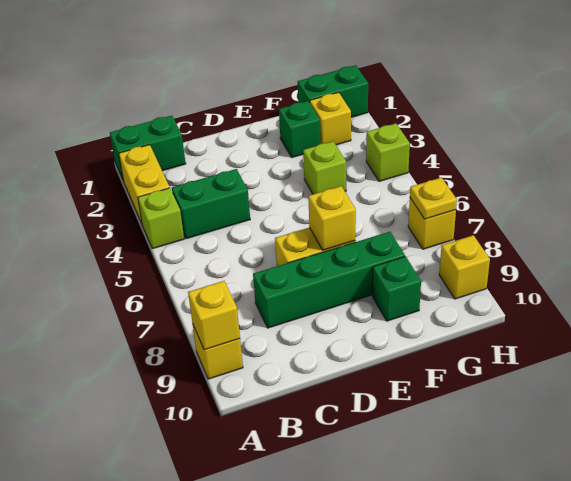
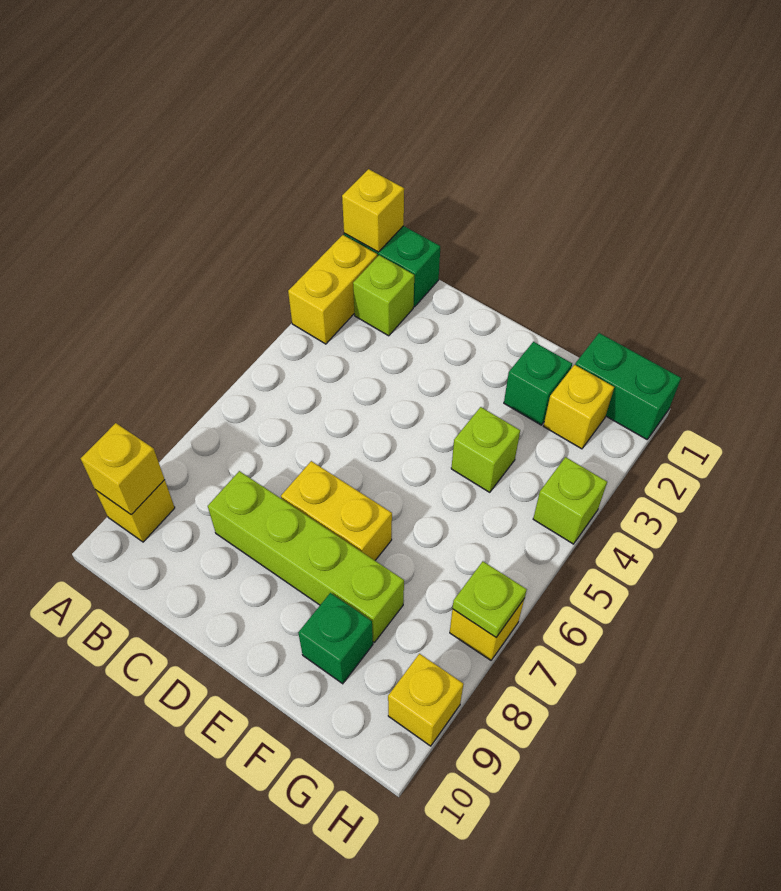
lime 1x1 brick [138,188,184,249] -> lime 1x1 brick moved to [353,255,414,336]
green 1x2 brick [172,169,250,239] -> none
green 1x4 brick [253,232,405,328] -> lime 1x4 brick [208,471,404,642]
yellow 1x1 brick [308,186,356,250] -> yellow 1x1 brick moved to [342,169,404,252]
yellow 1x1 plate [410,178,457,219] -> lime 1x1 plate [453,561,527,637]

